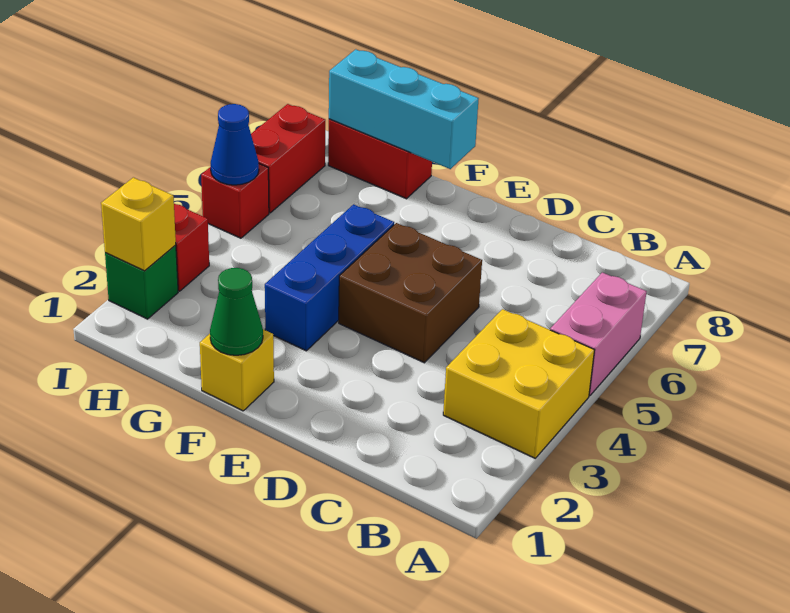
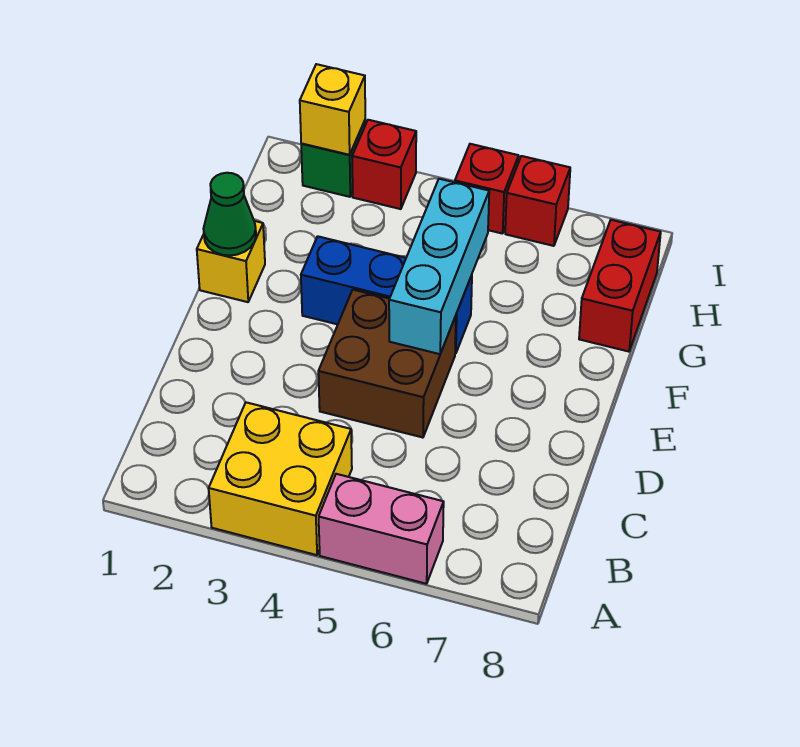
cyan 1x3 brick [329,49,479,169] -> cyan 1x3 brick moved to [389,179,489,354]
blue 1x1 cone [211,104,259,185] -> none
red 1x2 brick [251,104,325,213] -> red 1x1 brick [505,156,570,246]

